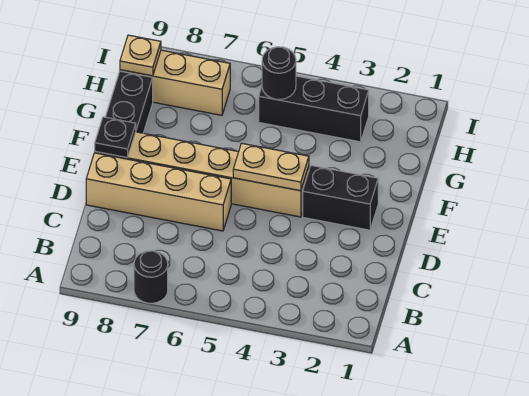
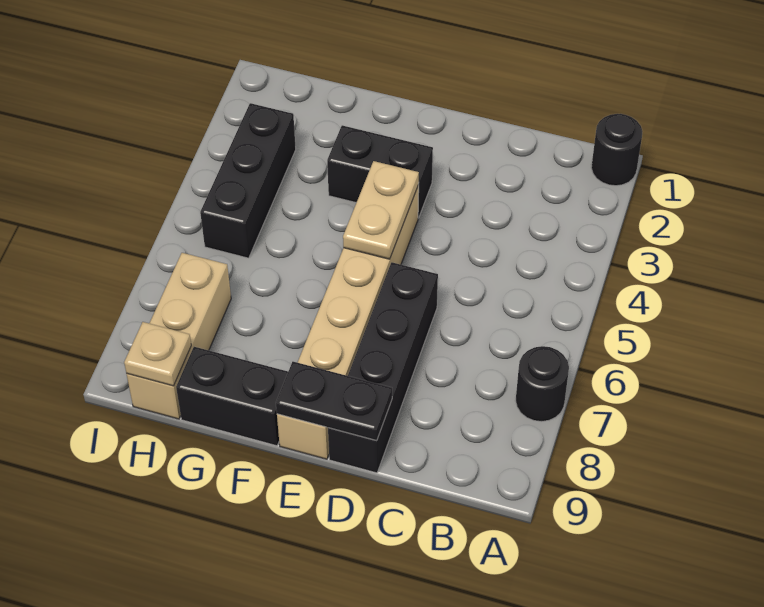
tan 1x4 brick [86,153,231,231] -> black 1x4 brick [328,262,438,473]
black 1x2 brick [303,165,378,230] -> black 1x2 brick turned to [327,125,433,218]
black 1x1 plate [95,117,136,158] -> black 1x2 plate [276,362,392,441]
black 1x1 round brick [262,47,296,99] -> black 1x1 round brick moved to [591,114,642,186]

